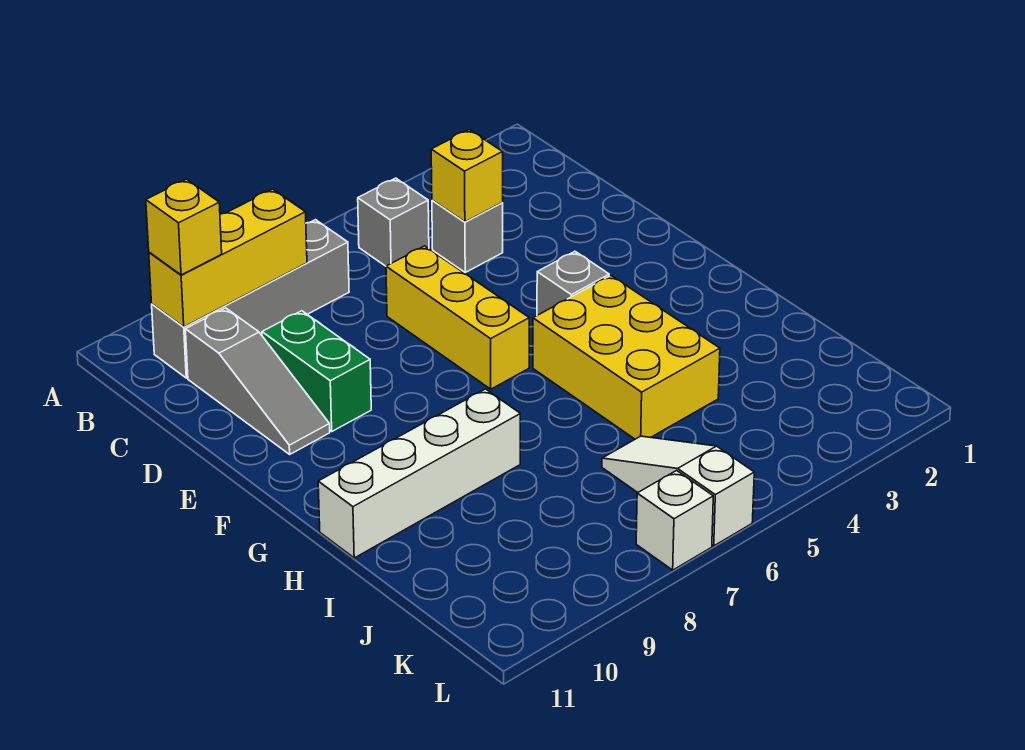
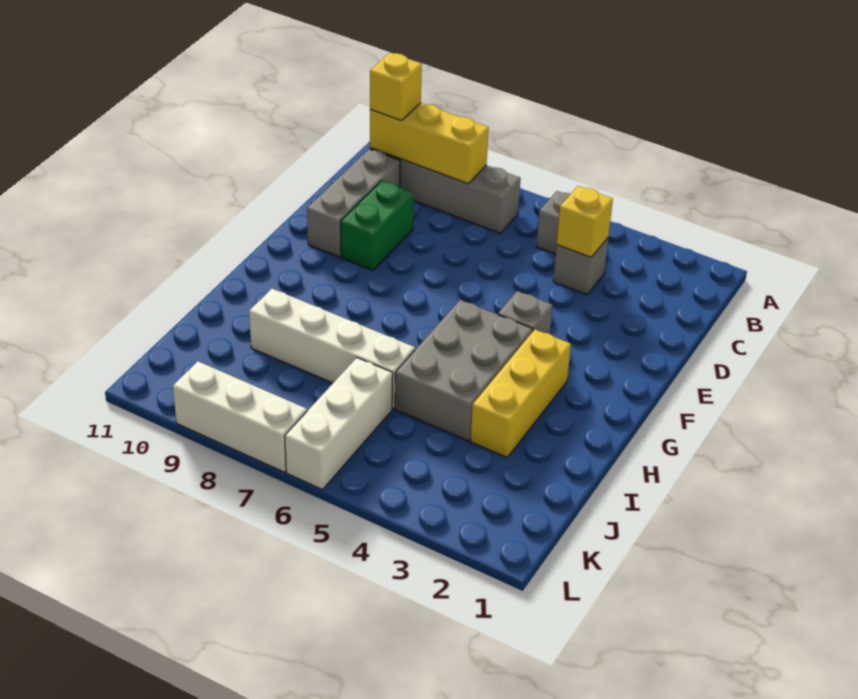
grey 1x3 slope [185,308,330,454] -> grey 1x3 brick [307,149,400,257]
yellow 1x3 brick [386,246,529,389] -> yellow 1x3 brick moved to [471,329,571,457]
yellow 2x3 brick [533,276,720,439] -> grey 2x3 brick [395,300,533,441]
white 1x4 brick [318,389,520,558] -> white 1x4 brick moved to [249,289,415,409]
white 1x3 slope [602,436,754,546] -> white 1x3 brick [285,358,393,490]
white 1x1 brick [636,470,713,570] -> white 1x3 brick [173,361,307,472]

